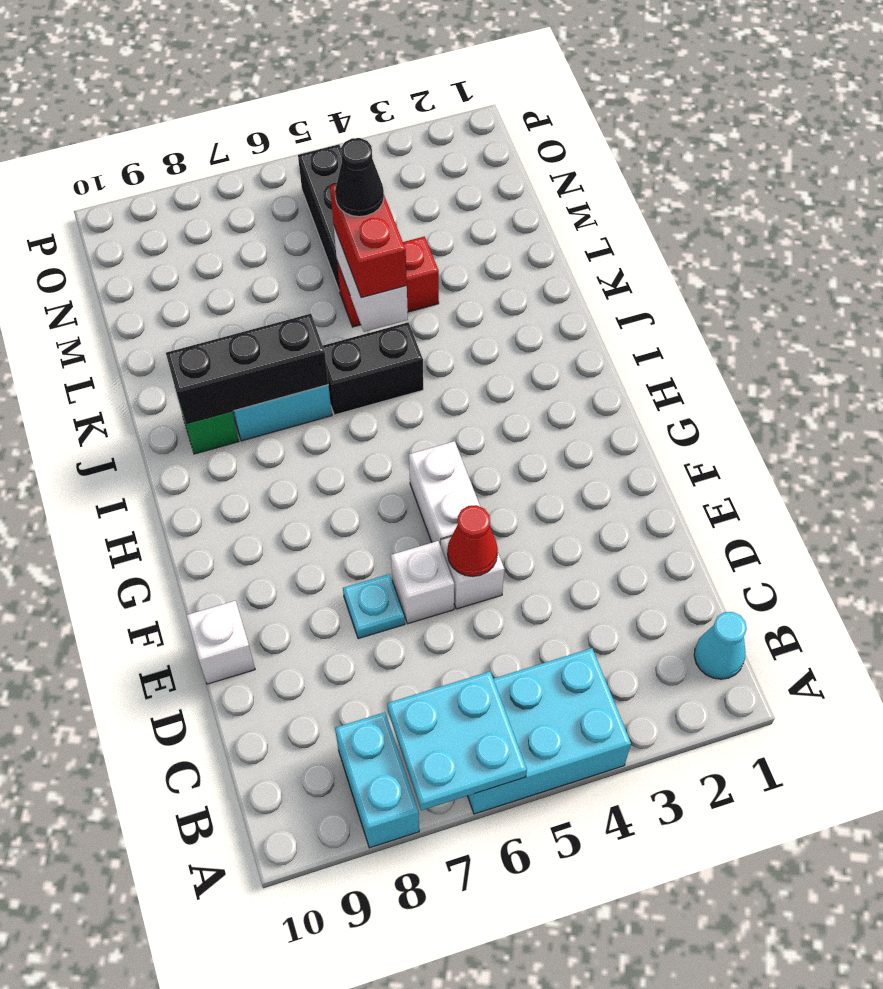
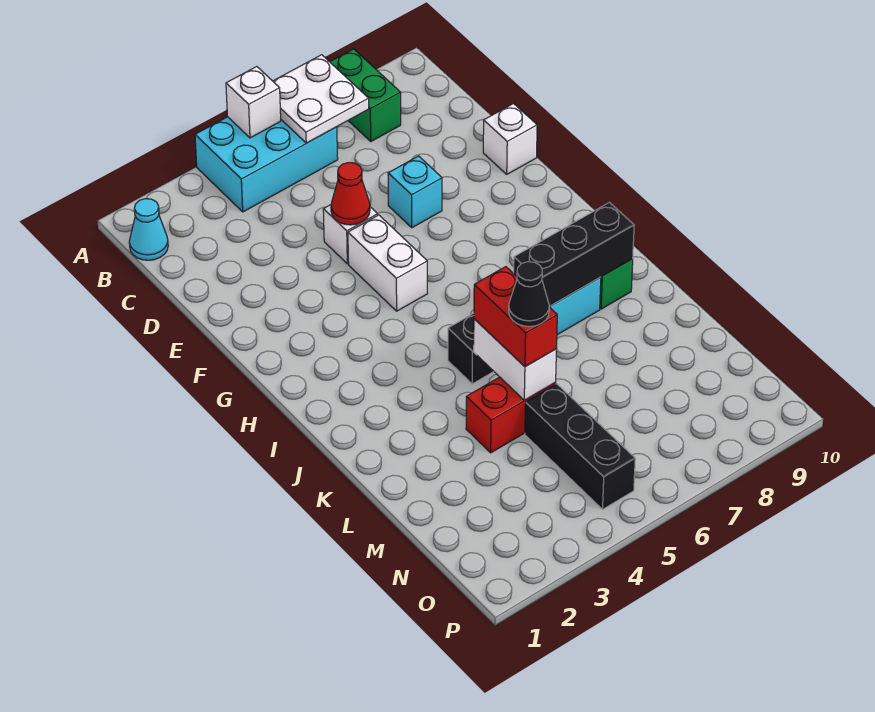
cyan 2x2 plate [387,671,527,810] -> white 2x2 plate [273,55,369,143]
cyan 1x2 brick [335,712,419,848] -> green 1x2 brick [330,49,401,141]
white 1x1 brick [391,541,454,624] -> white 1x1 brick moved to [226,67,281,138]
cyan 1x1 plate [343,574,405,639] -> cyan 1x1 brick [388,156,442,228]

